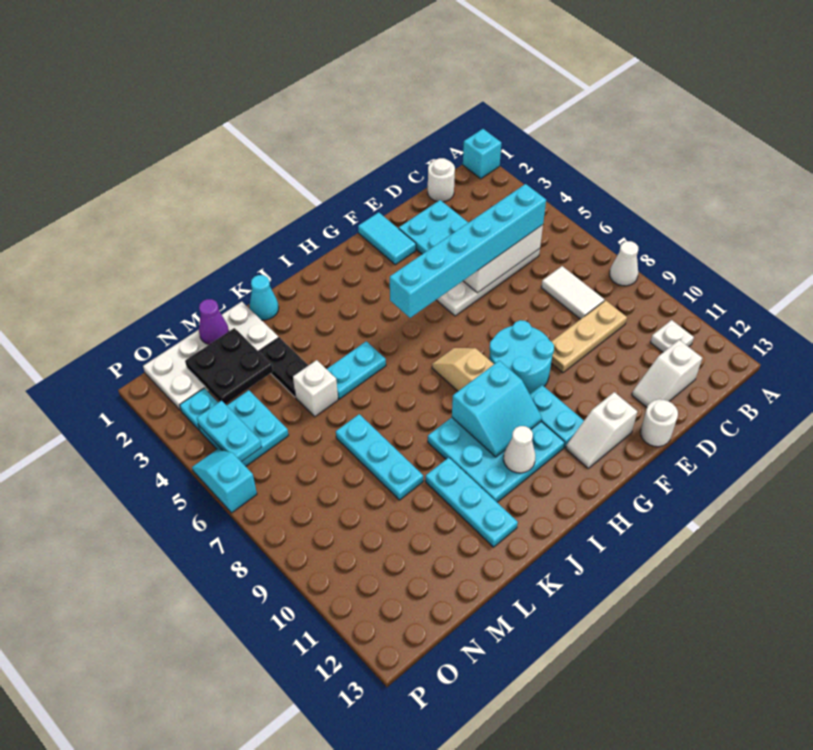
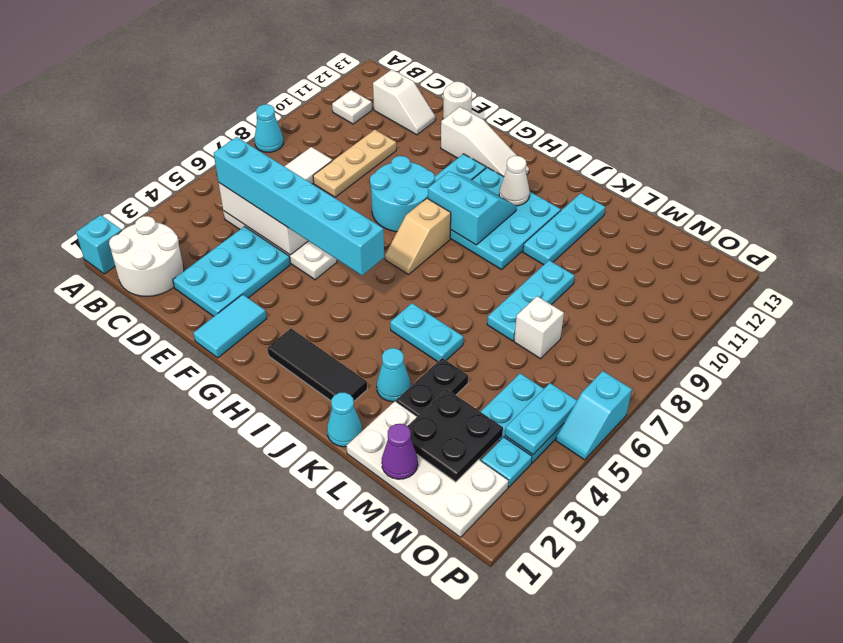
white 1x1 cone [610,241,638,286] -> cyan 1x1 cone [255,104,283,152]
white 1x1 round brick [428,158,455,202] -> white 2x2 round brick [109,216,184,296]
tan 1x3 plate [551,300,627,373] -> tan 1x3 plate turned to [313,130,396,197]
white 1x2 slope [566,392,637,468] -> white 1x3 slope [441,107,529,177]
none -> black 1x3 tile [267,328,367,402]
none -> cyan 1x1 cone [377,348,411,402]
white 1x1 brick [293,360,338,417] -> white 1x1 brick moved to [514,296,564,359]

